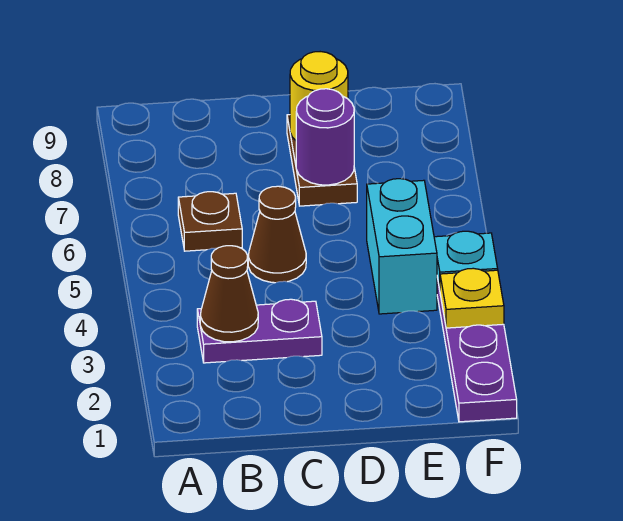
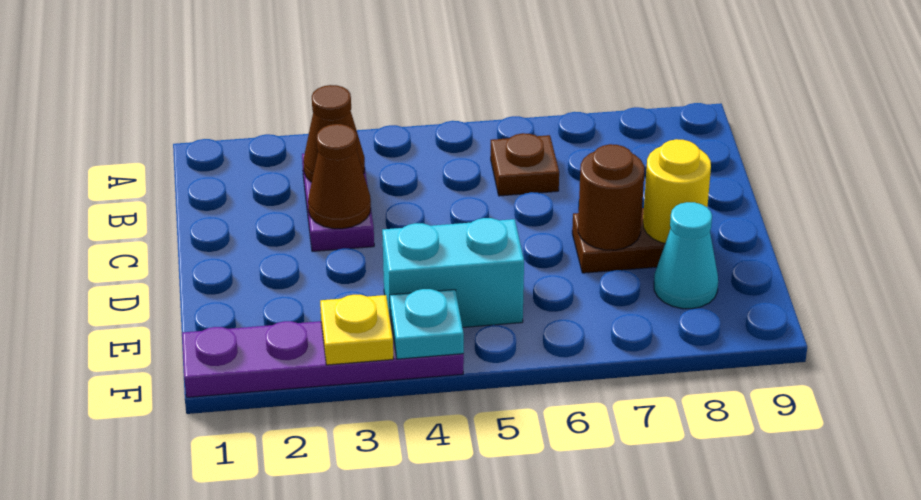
brown 1x1 cone [248,186,306,283] -> brown 1x1 cone moved to [308,124,371,229]
purple 1x1 round brick [296,89,354,185] -> brown 1x1 round brick [578,144,644,250]
none -> cyan 1x1 cone [654,202,718,309]

